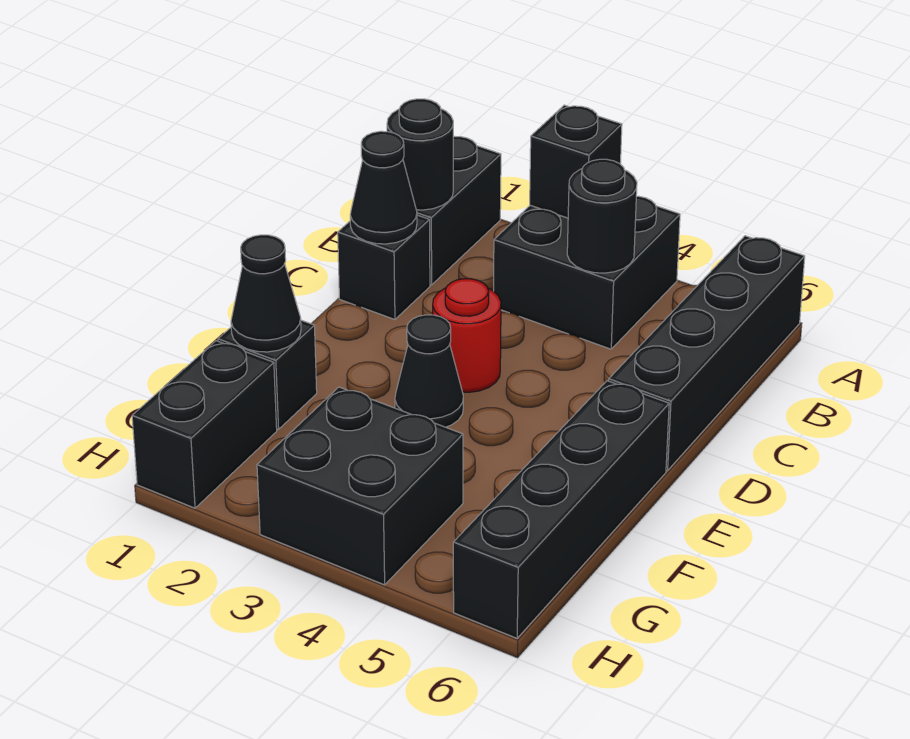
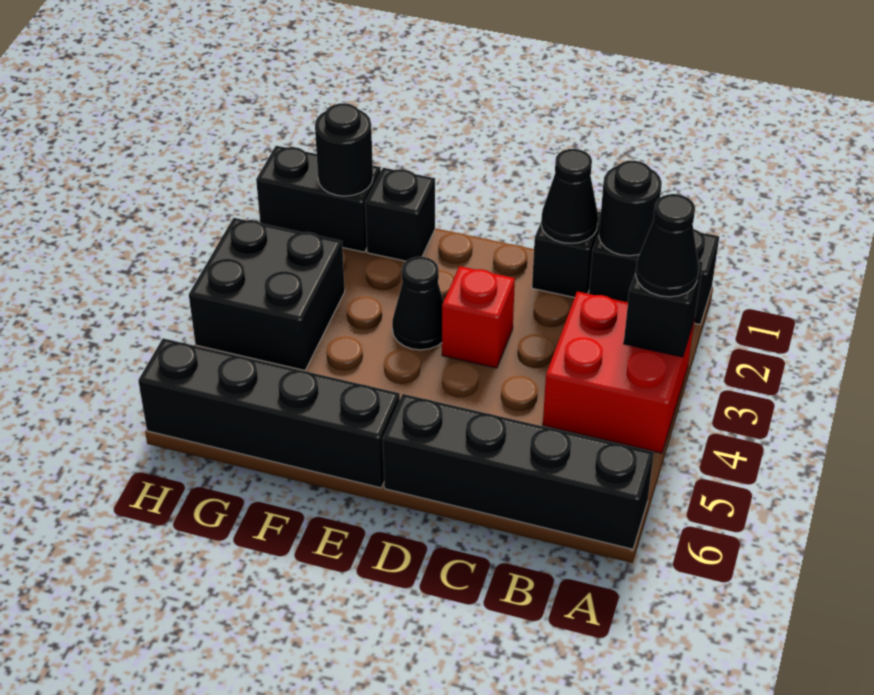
black 2x2 brick [494,196,680,349] -> red 2x2 brick [543,291,695,453]
black 1x1 round brick [567,159,637,273] -> black 1x1 round brick moved to [315,103,373,196]
red 1x1 round brick [433,279,501,392] -> red 1x1 brick [442,266,515,368]
black 1x1 cone [231,235,301,352] -> black 1x1 cone moved to [636,194,699,297]

